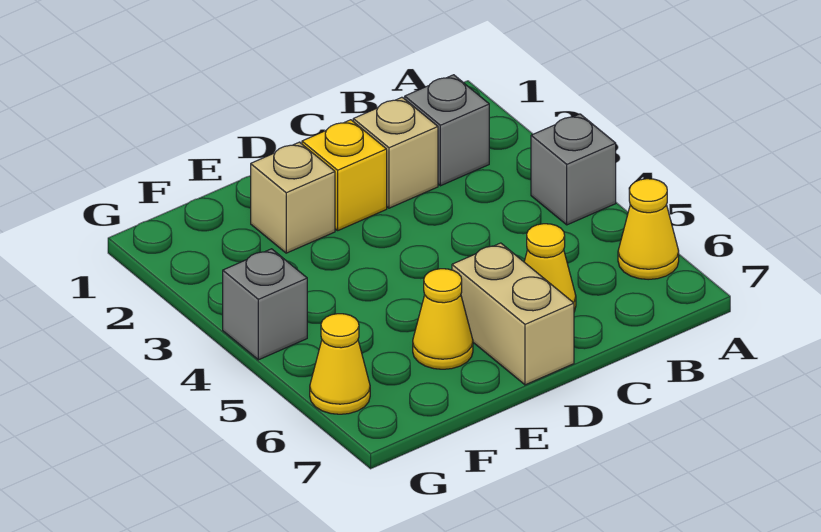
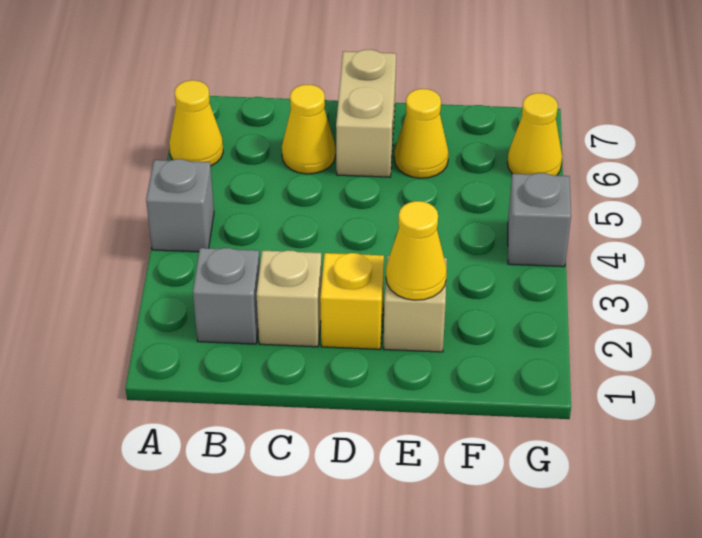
none -> yellow 1x1 cone [386,201,447,300]

